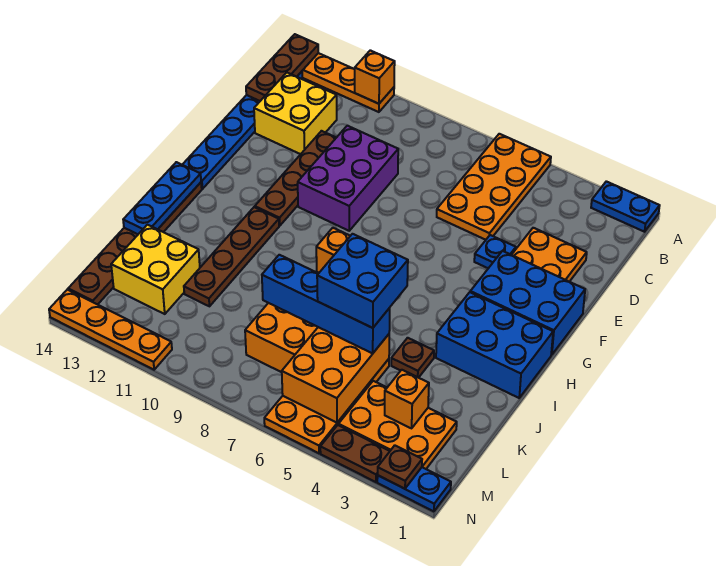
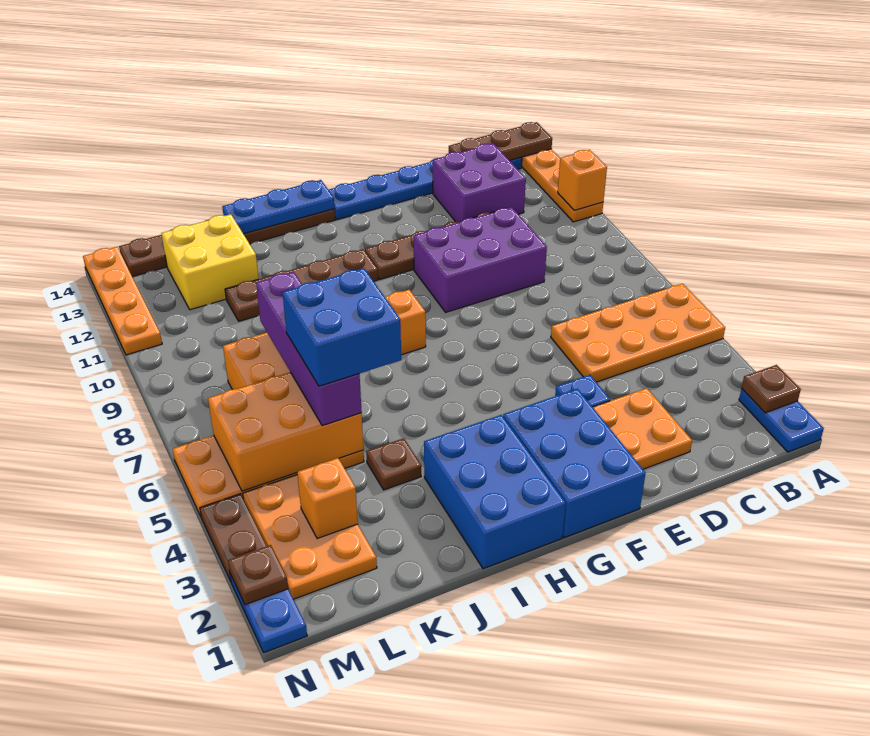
none -> brown 1x1 plate [742,365,801,413]
yellow 2x2 brick [254,73,337,154] -> purple 2x2 brick [433,143,526,222]
blue 1x4 brick [262,255,390,354] -> purple 1x4 brick [256,272,362,426]

